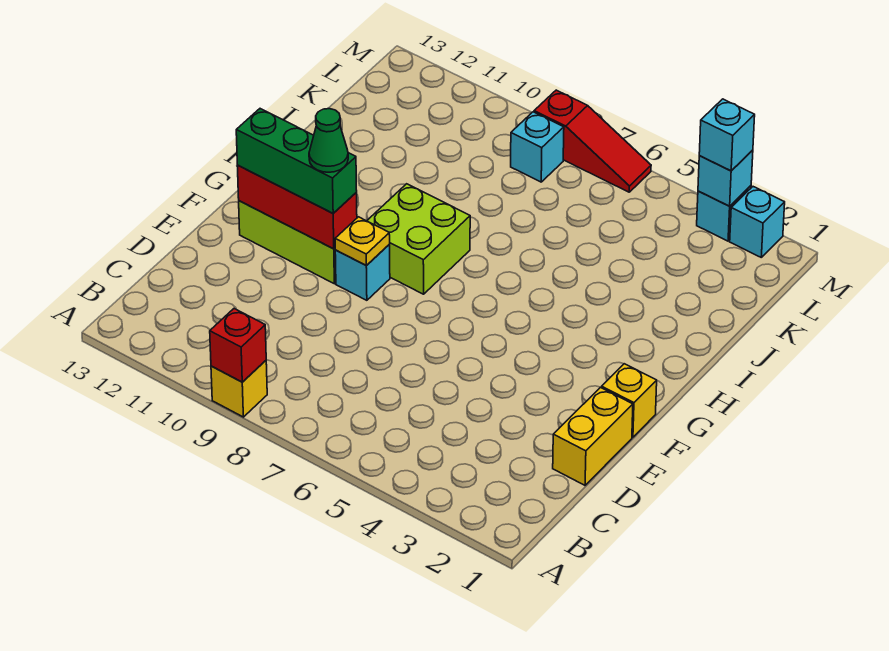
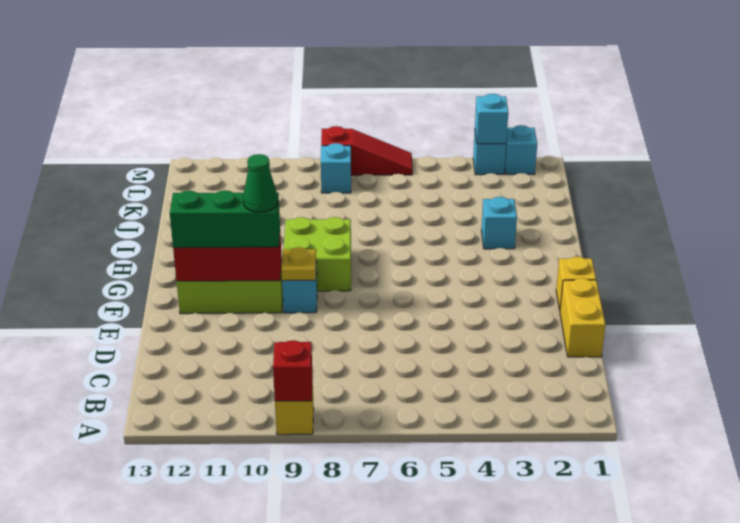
cyan 1x1 brick [699,99,755,171] -> cyan 1x1 brick moved to [481,197,517,249]

